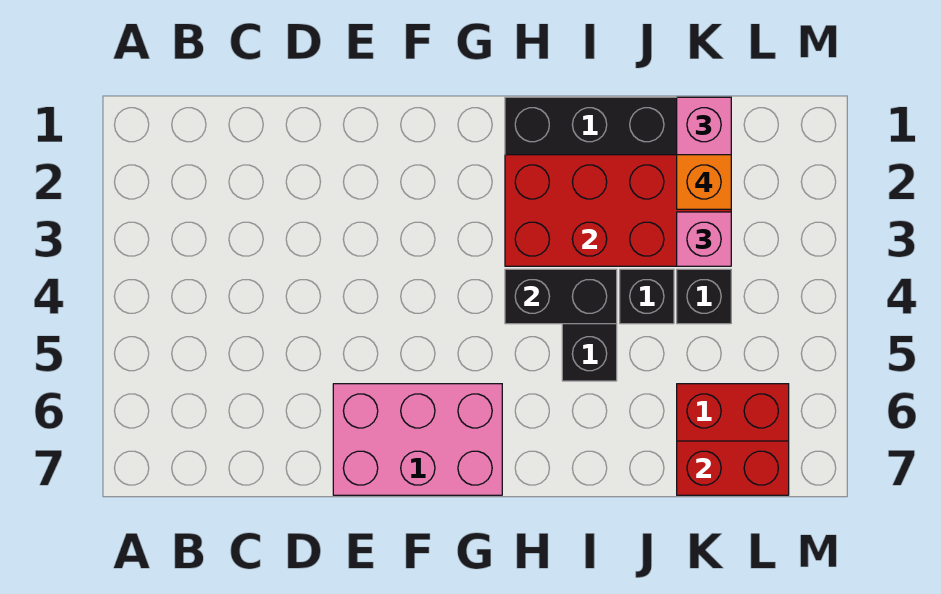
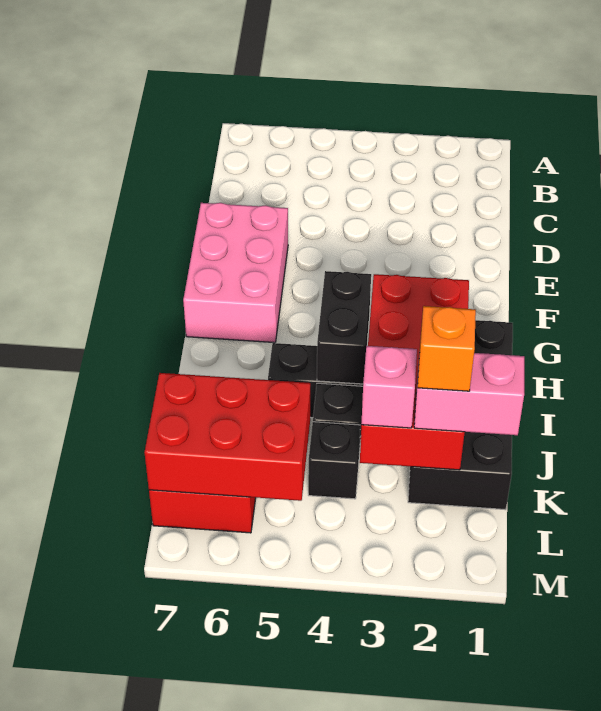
red 1x2 brick [677,441,789,495] -> red 2x3 brick [144,373,310,501]

